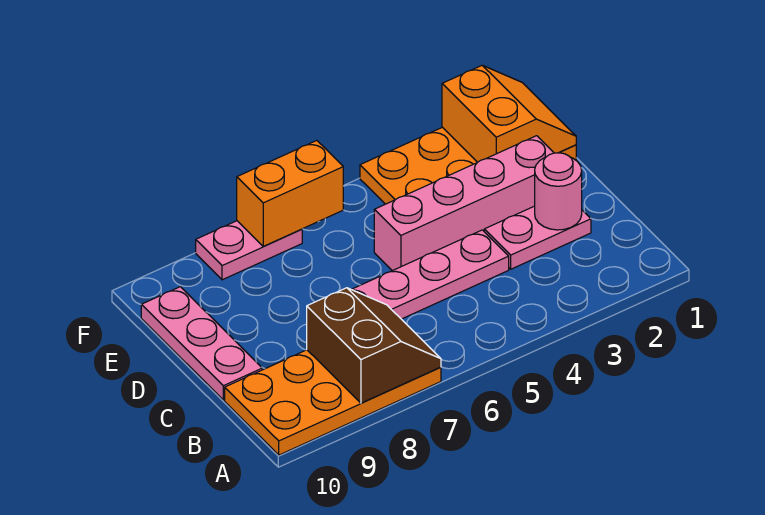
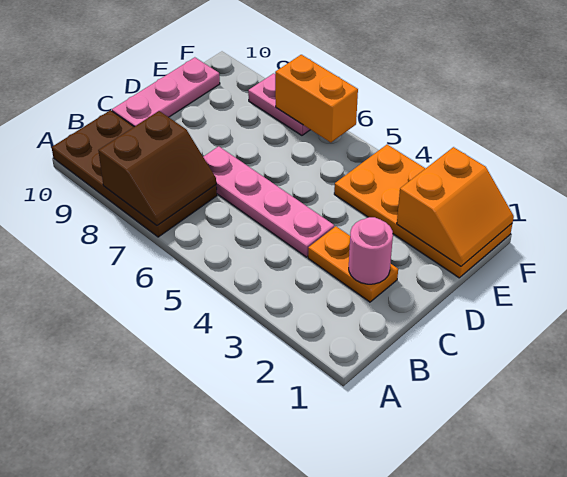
orange 2x4 plate [225,350,441,455] -> brown 2x4 plate [52,110,217,237]
pink 1x2 plate [484,206,591,269] -> orange 1x2 plate [308,226,398,302]
pink 1x4 brick [374,136,554,271] -> none

